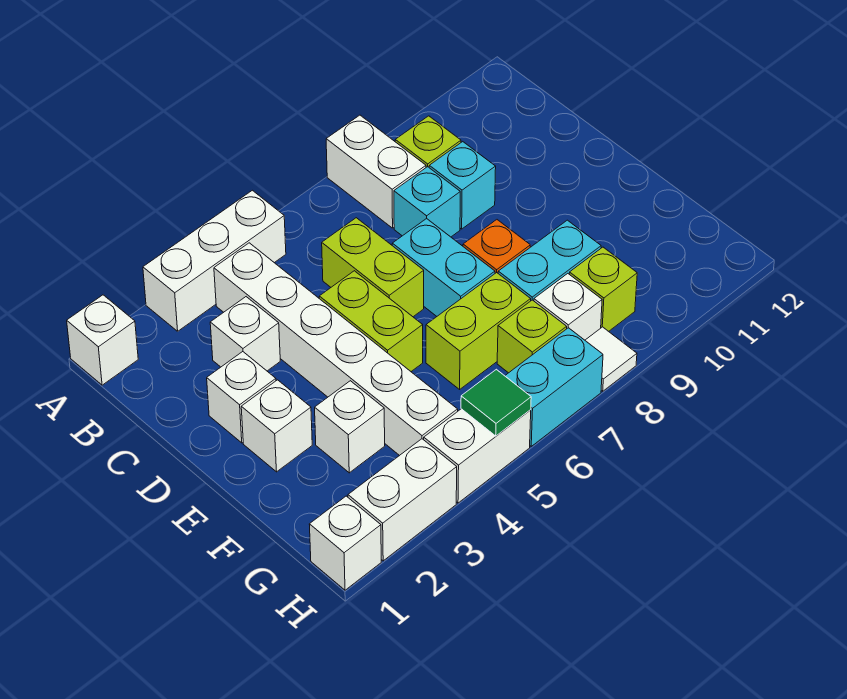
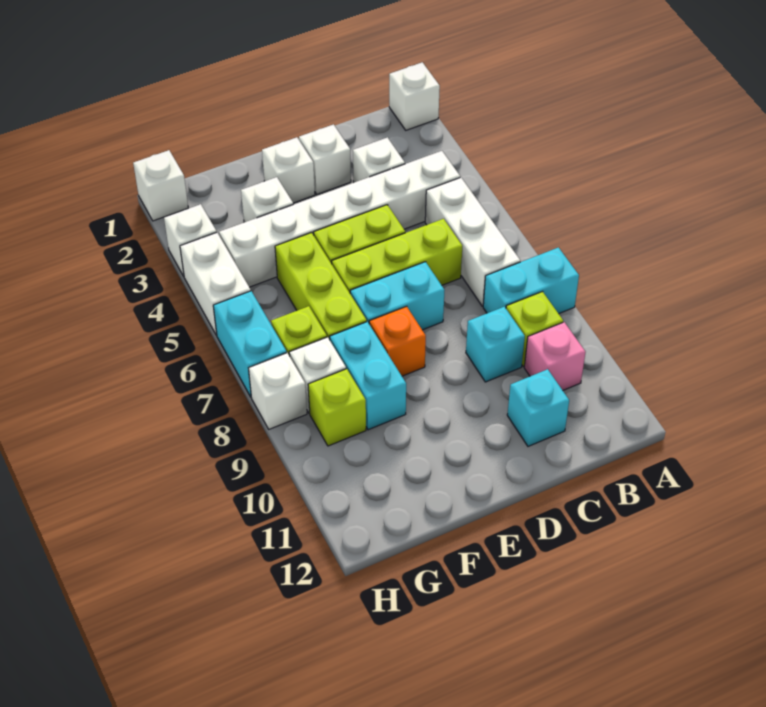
white 1x3 brick [143,190,286,331] -> white 1x3 brick moved to [425,177,520,306]
white 1x2 brick [326,115,426,228] -> cyan 1x2 brick [483,248,579,314]
none -> pink 1x1 brick [524,322,585,390]
lime 1x2 brick [322,218,424,317] -> lime 1x3 brick [332,219,462,293]
cyan 1x1 brick [394,167,460,237] -> cyan 1x1 brick moved to [507,369,569,446]
lime 1x2 brick [426,273,531,389] -> lime 1x3 brick [275,233,367,340]
white 1x2 brick [348,439,457,561] -> white 1x1 brick [164,204,217,276]
green 1x1 tile [461,369,531,436] -> none
white 1x1 tile [585,327,637,391] -> white 1x1 brick [249,353,307,429]

